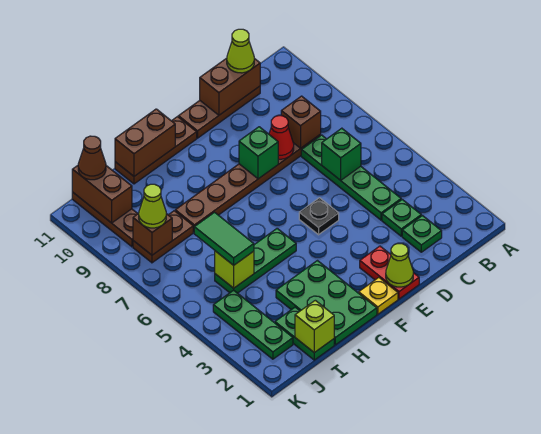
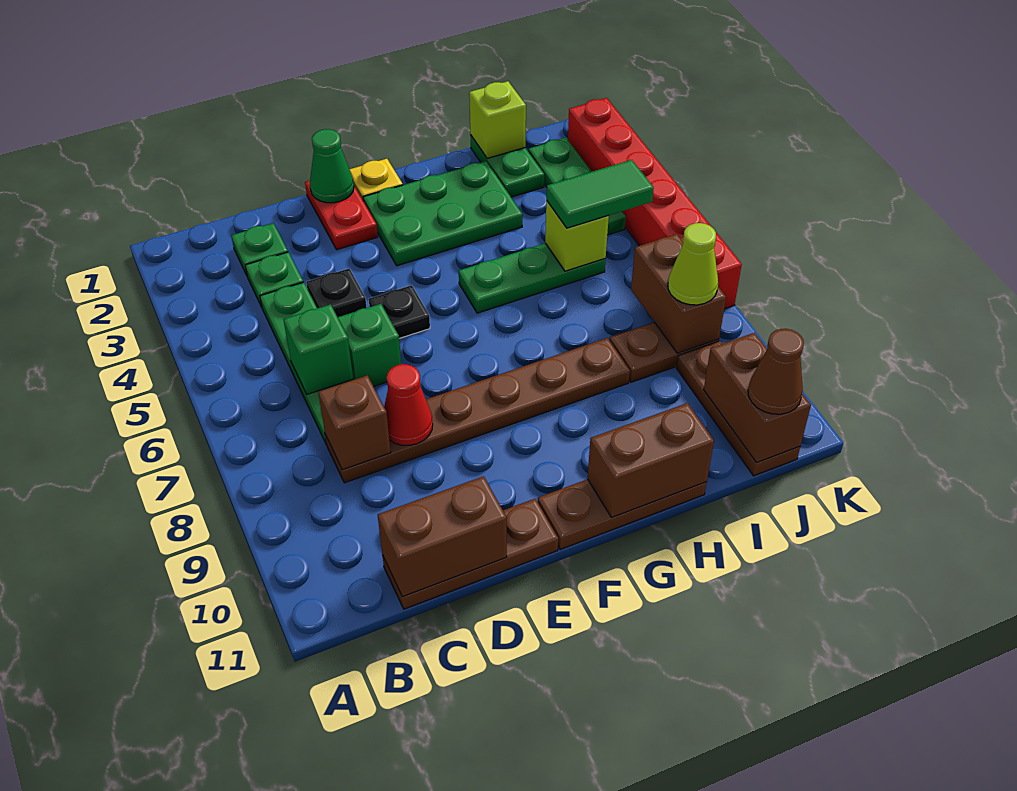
lime 1x1 cone [227,29,254,73] -> none
none -> black 1x1 plate [306,269,367,317]
lime 1x1 cone [386,244,413,287] -> green 1x1 cone [310,129,354,203]
green 1x1 brick [239,127,278,179] -> green 1x1 brick moved to [338,304,401,387]
green 2x3 plate [276,261,377,345] -> green 2x3 plate turned to [363,161,522,266]
green 1x2 tile [194,212,254,265] -> green 1x2 tile turned to [546,160,654,228]
brown 1x1 brick [133,213,172,255] -> brown 1x2 brick [631,234,726,353]
none -> red 1x6 brick [568,98,742,309]

